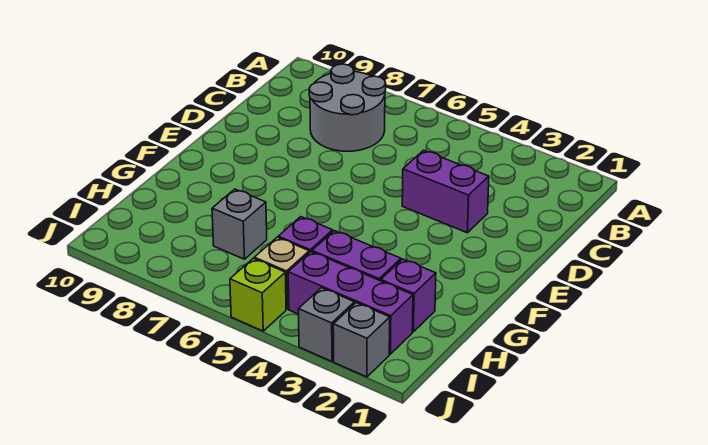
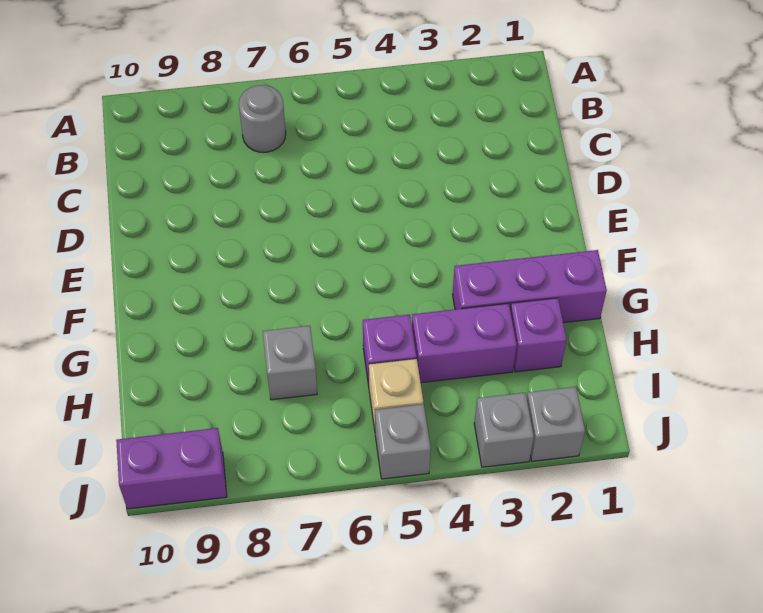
grey 2x2 round brick [309,64,386,151] -> grey 1x1 round brick [239,85,286,152]
purple 1x2 brick [402,150,489,233] -> purple 1x2 brick moved to [116,428,227,509]
purple 1x3 brick [288,252,413,354] -> purple 1x3 brick moved to [452,250,607,323]
lime 1x1 brick [230,258,286,331] -> grey 1x1 brick [375,404,431,479]

